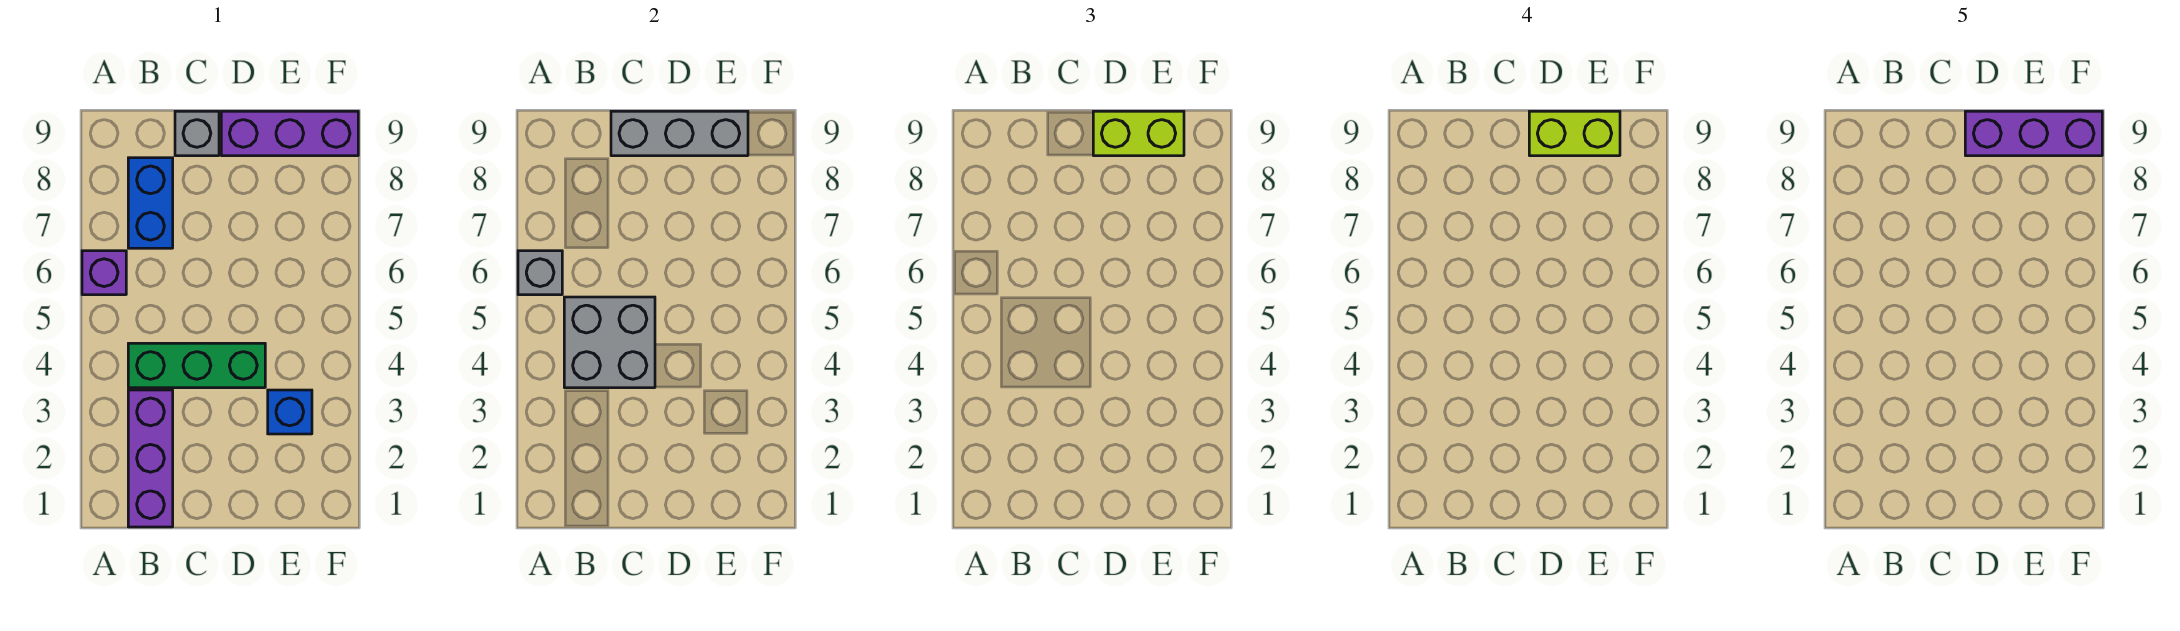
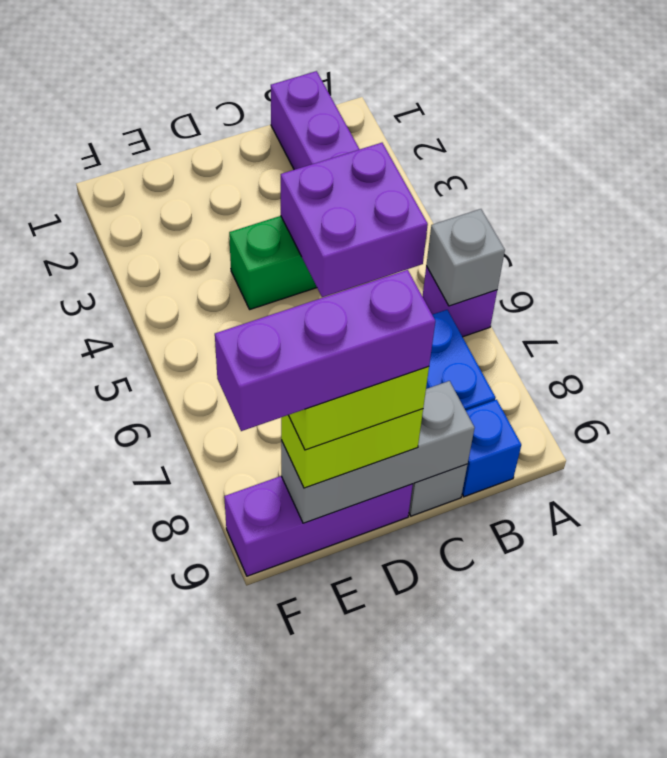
grey 2x2 brick [564,297,655,388] -> purple 2x2 brick [281,143,428,297]
blue 1x1 brick [268,390,312,434] -> blue 1x1 brick moved to [462,400,521,497]

